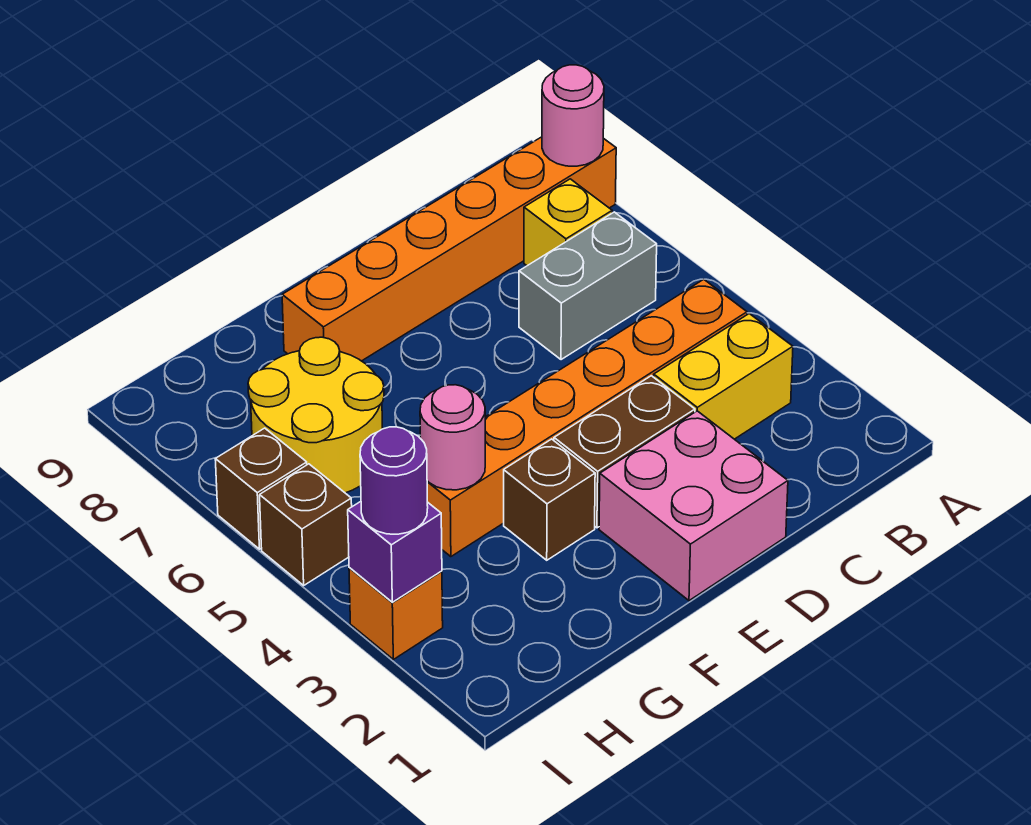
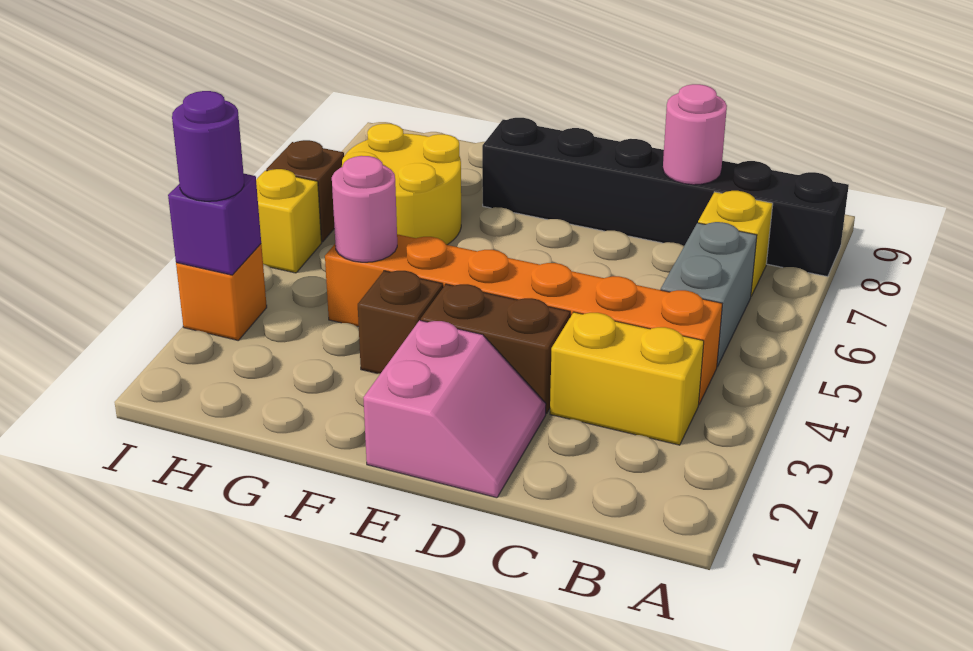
orange 1x6 brick [282,137,616,361] -> black 1x6 brick [482,118,849,277]
pink 1x1 round brick [542,65,604,166] -> pink 1x1 round brick moved to [663,84,727,185]
grey 1x2 brick [519,212,657,360] -> grey 1x2 brick turned to [661,222,757,367]
pink 2x2 brick [599,411,788,601] -> pink 2x2 slope [363,320,546,498]
brown 1x1 brick [260,464,352,585] -> yellow 1x1 brick [256,169,322,273]

